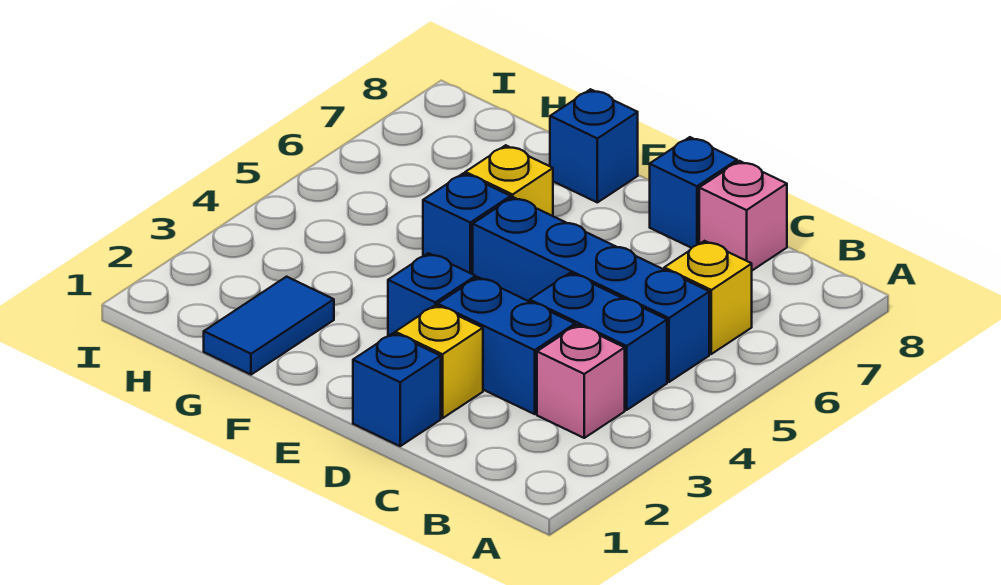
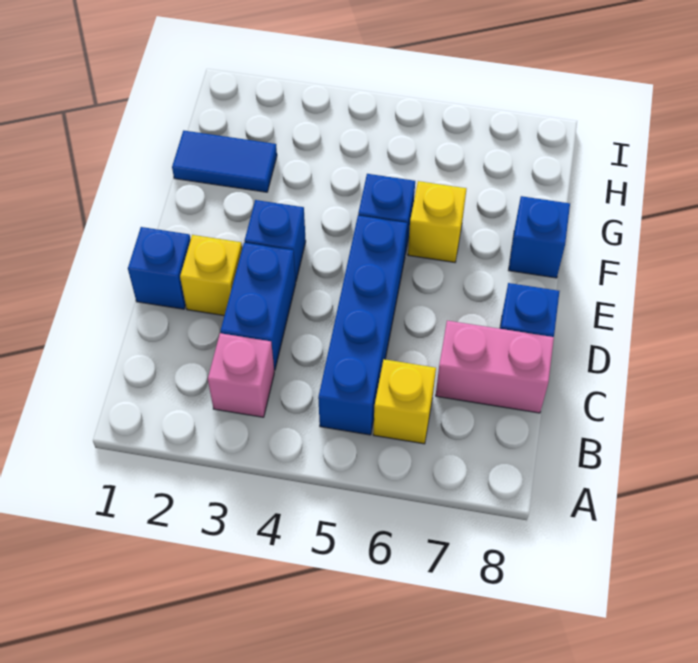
blue 1x2 brick [530,273,667,410] -> none
pink 1x1 brick [699,161,787,270] -> pink 1x2 brick [436,321,554,413]

